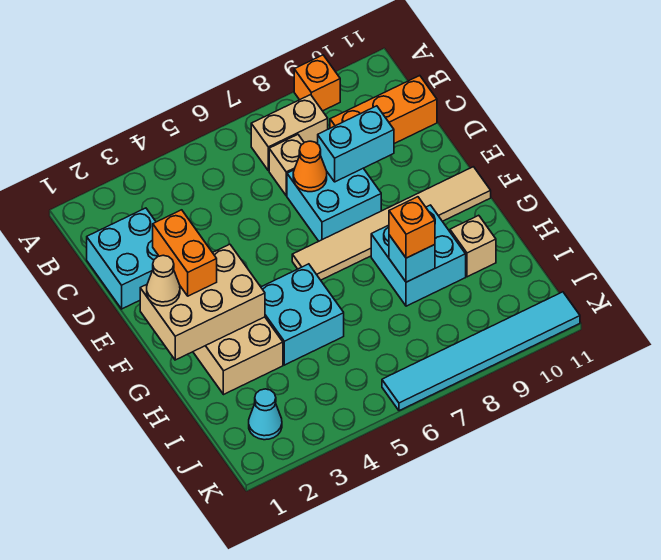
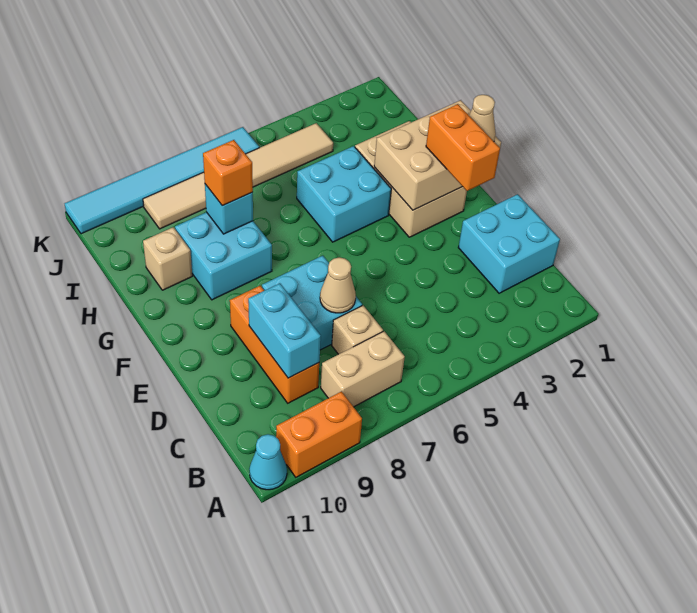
orange 1x1 brick [294,55,340,111] -> orange 1x2 brick [276,392,362,477]
orange 1x3 brick [330,76,437,144] -> orange 1x3 brick turned to [230,286,319,403]
orange 1x1 cone [293,141,327,192] -> tan 1x1 cone [320,257,356,313]
cyan 1x2 brick [318,106,394,182] -> cyan 1x2 brick turned to [248,283,321,378]
tan 1x6 tile [292,167,491,280] -> tan 1x6 tile moved to [143,123,333,229]
cyan 1x1 cone [249,389,282,440] -> cyan 1x1 cone moved to [249,434,287,490]

